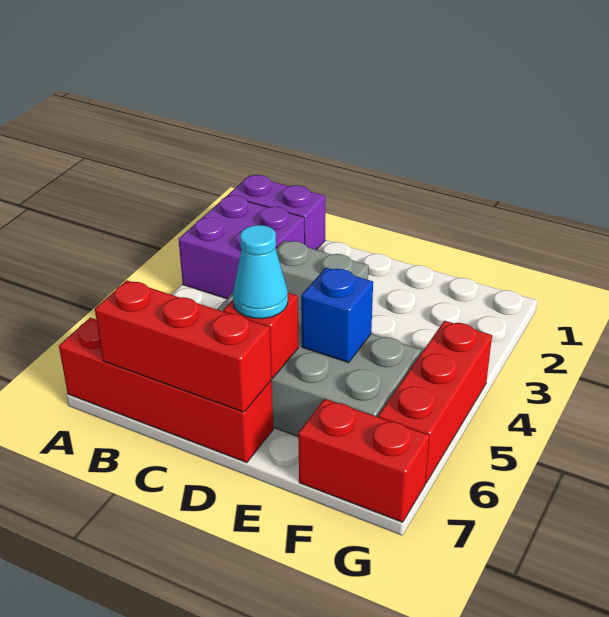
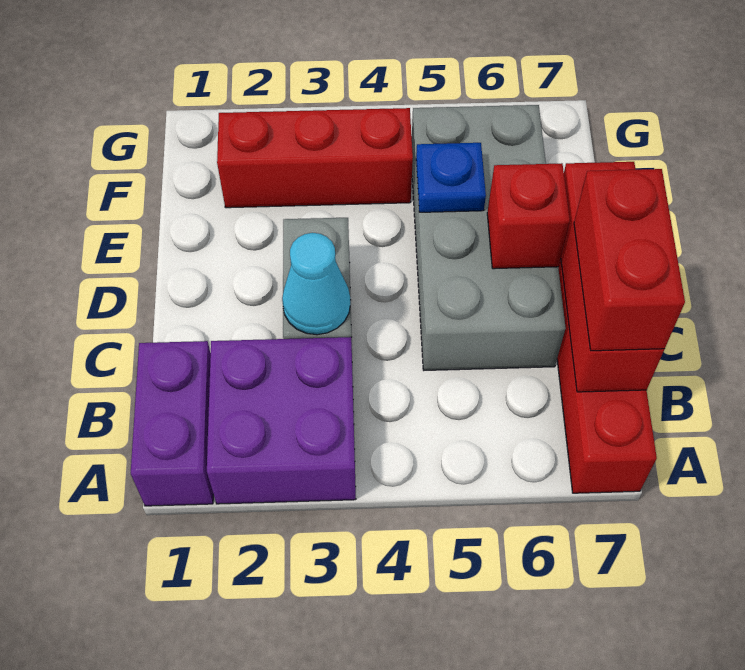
cyan 1x1 cone [233,225,288,319] -> cyan 1x1 cone moved to [282,233,350,335]
blue 1x1 brick [301,268,373,363] -> blue 1x1 plate [416,143,486,212]
red 1x2 brick [298,399,429,522] -> red 1x2 brick moved to [574,169,685,351]
red 1x3 brick [378,321,492,483] -> red 1x3 brick moved to [217,108,413,208]

